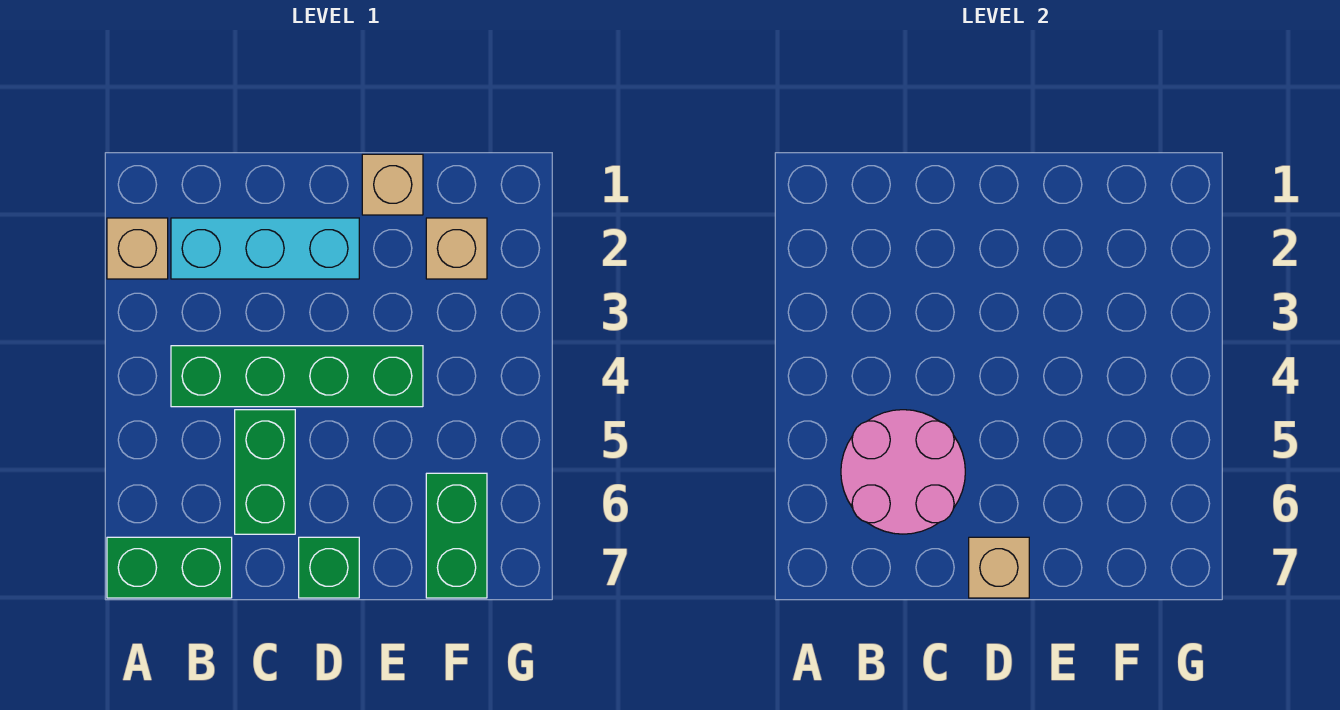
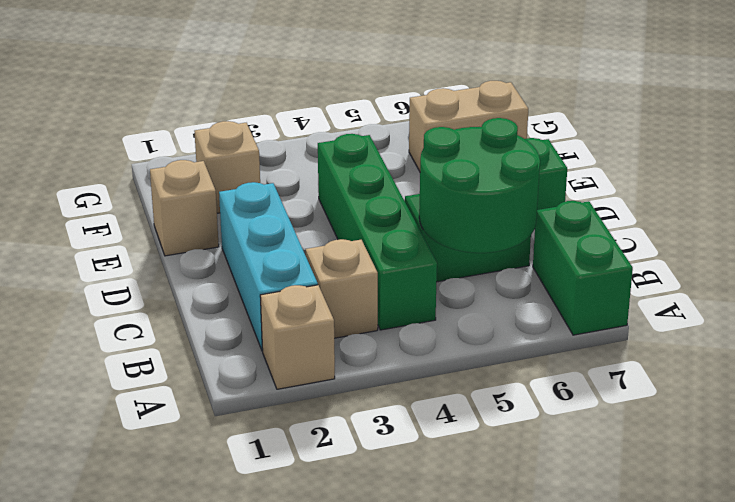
pink 2x2 round brick [841,410,965,534] -> green 2x2 round brick [419,118,540,253]
tan 1x1 brick [969,537,1029,598] -> tan 1x1 brick moved to [306,239,378,338]
green 1x2 brick [426,473,487,598] -> tan 1x2 brick [409,81,528,171]

